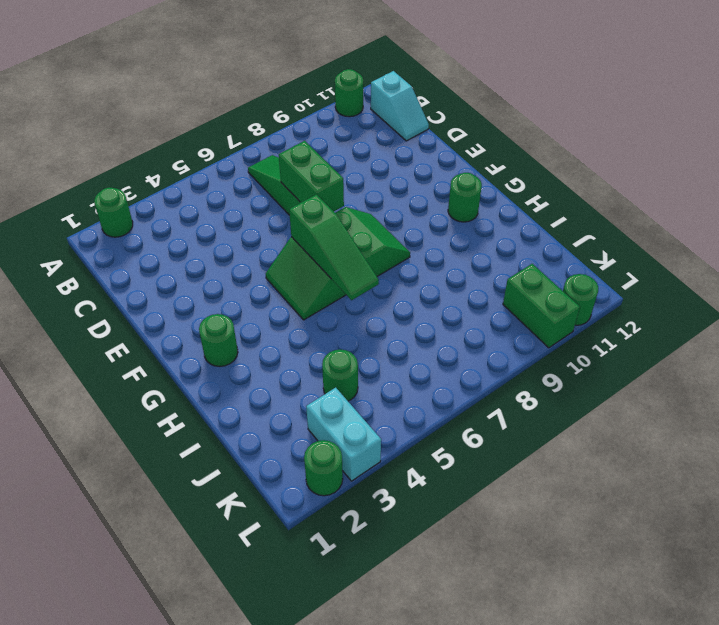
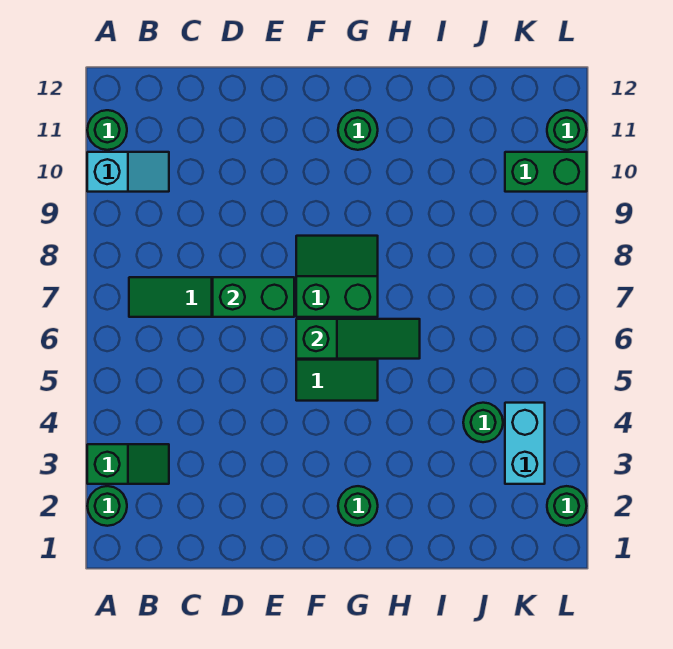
none -> green 1x2 slope [87,444,169,484]
cyan 1x2 slope [371,71,429,141] -> cyan 1x2 slope moved to [87,152,169,192]
cyan 1x2 brick [306,388,381,481] -> cyan 1x2 brick turned to [505,403,545,484]

